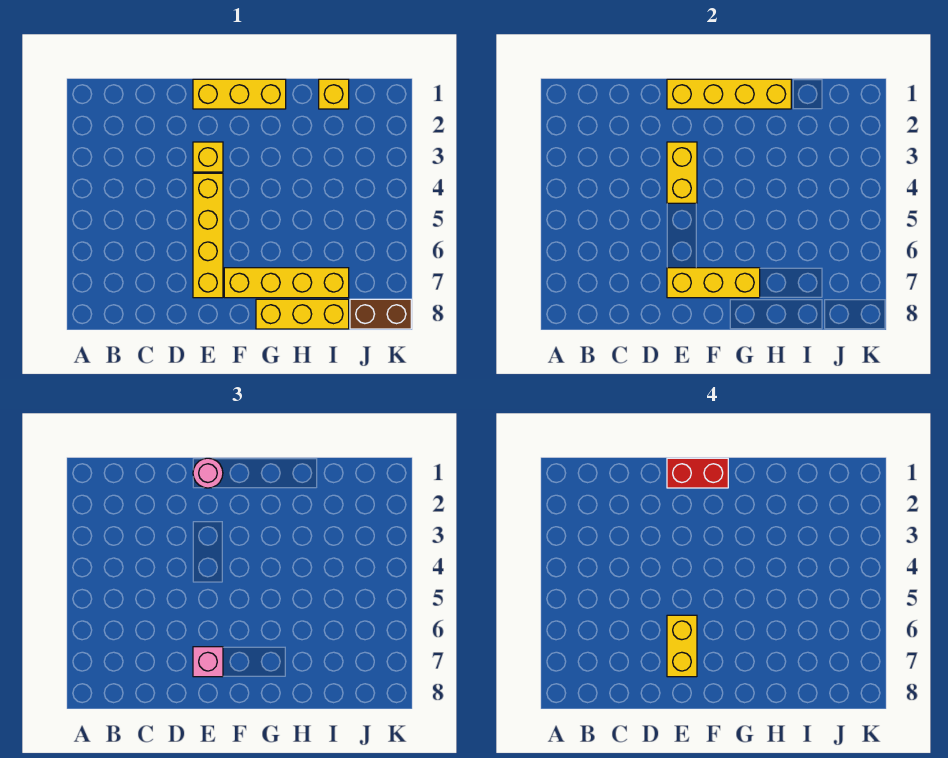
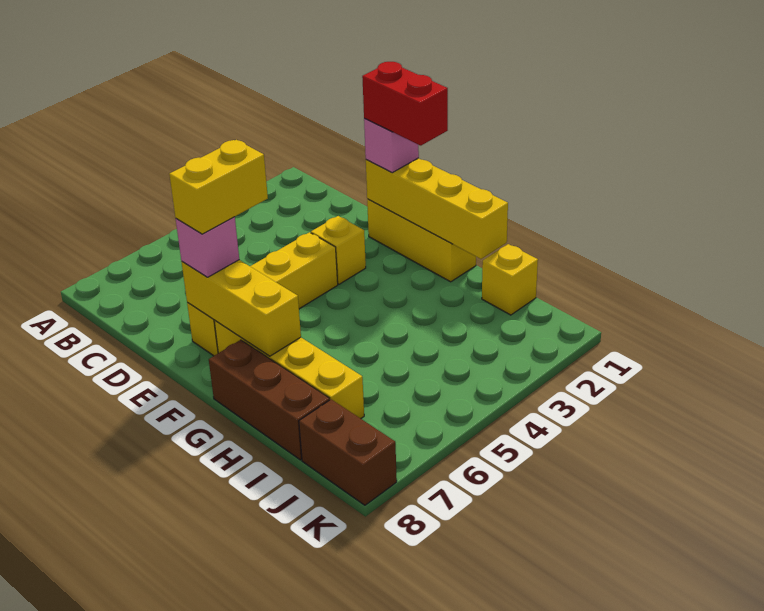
pink 1x1 round brick [193,458,223,488] -> pink 1x1 brick [364,119,419,173]
yellow 1x2 brick [667,142,697,203] -> none
yellow 1x3 brick [256,299,349,329] -> brown 1x3 brick [209,340,330,460]

